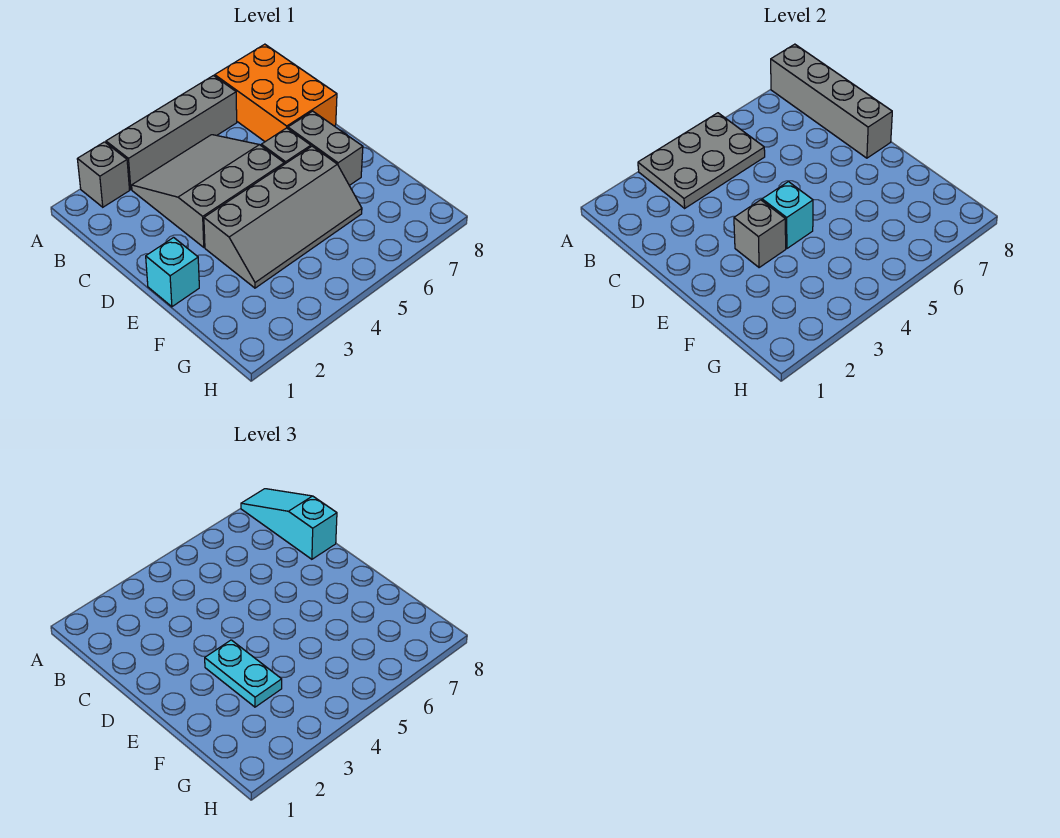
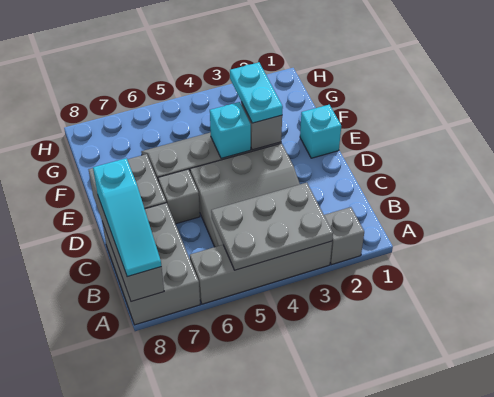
orange 2x3 brick [215,44,337,142] -> grey 2x3 brick [102,203,200,325]

